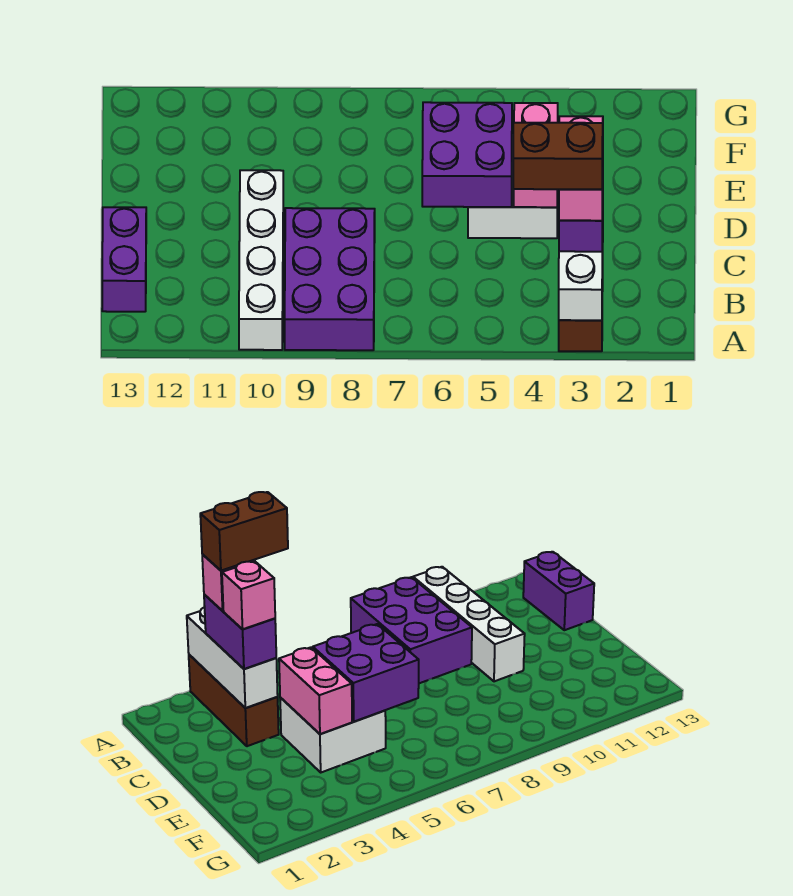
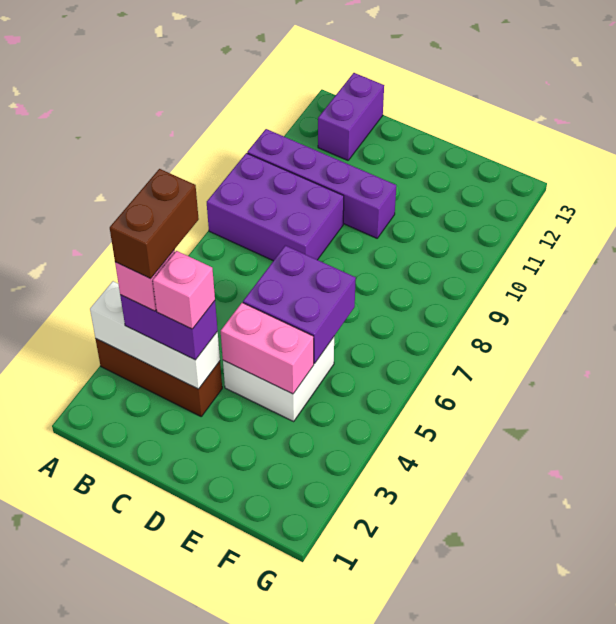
white 1x4 brick [239,170,283,350] -> purple 1x4 brick [247,129,396,238]
purple 1x2 brick [102,207,146,312] -> purple 1x2 brick turned to [318,73,384,160]

